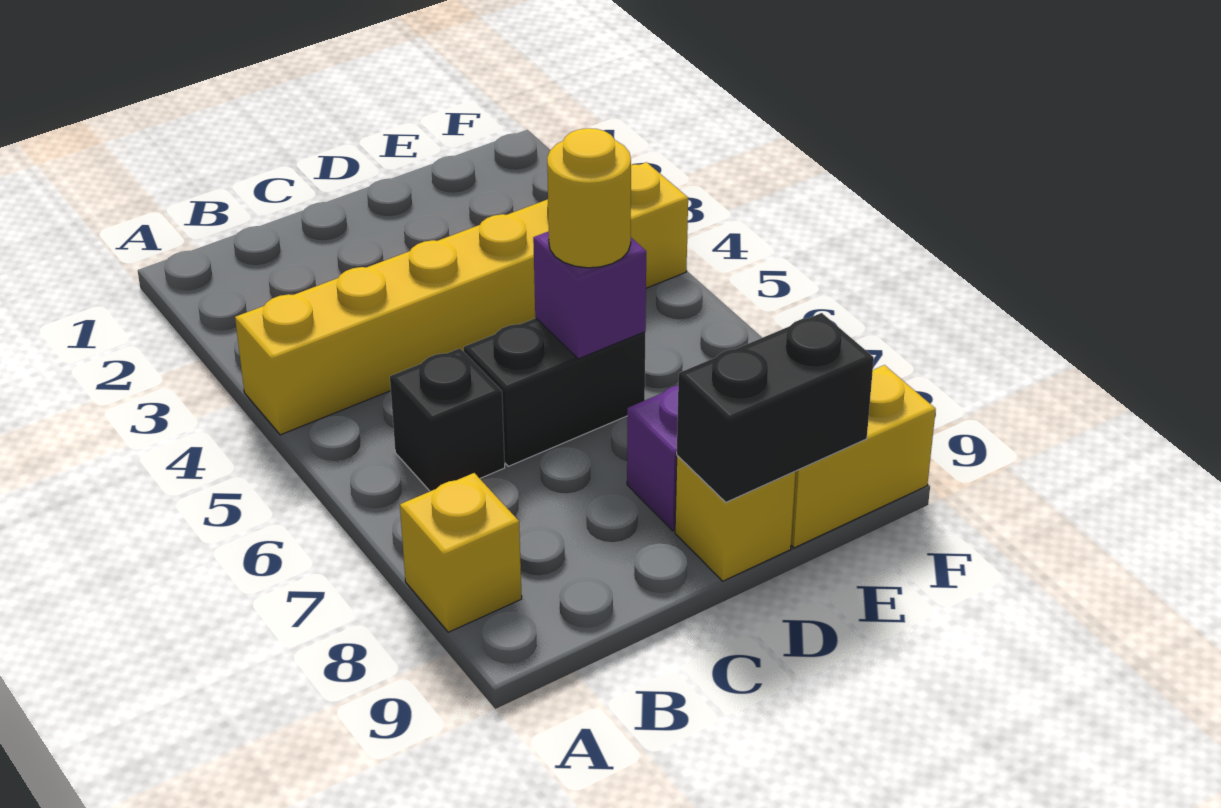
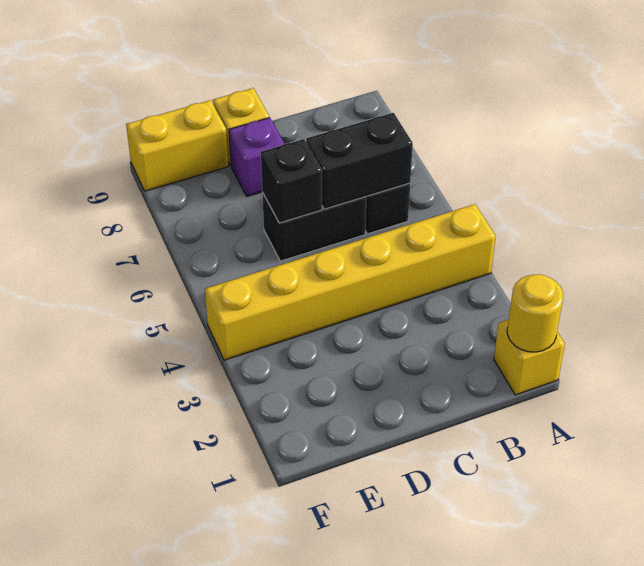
yellow 1x1 brick [400,473,522,632] -> yellow 1x1 brick moved to [494,319,565,395]
purple 1x1 brick [533,231,646,359] -> black 1x1 brick [261,139,322,223]
yellow 1x1 round brick [547,128,631,268] -> yellow 1x1 round brick moved to [507,274,563,352]
black 1x2 brick [677,313,874,502] -> black 1x2 brick moved to [306,113,413,209]

